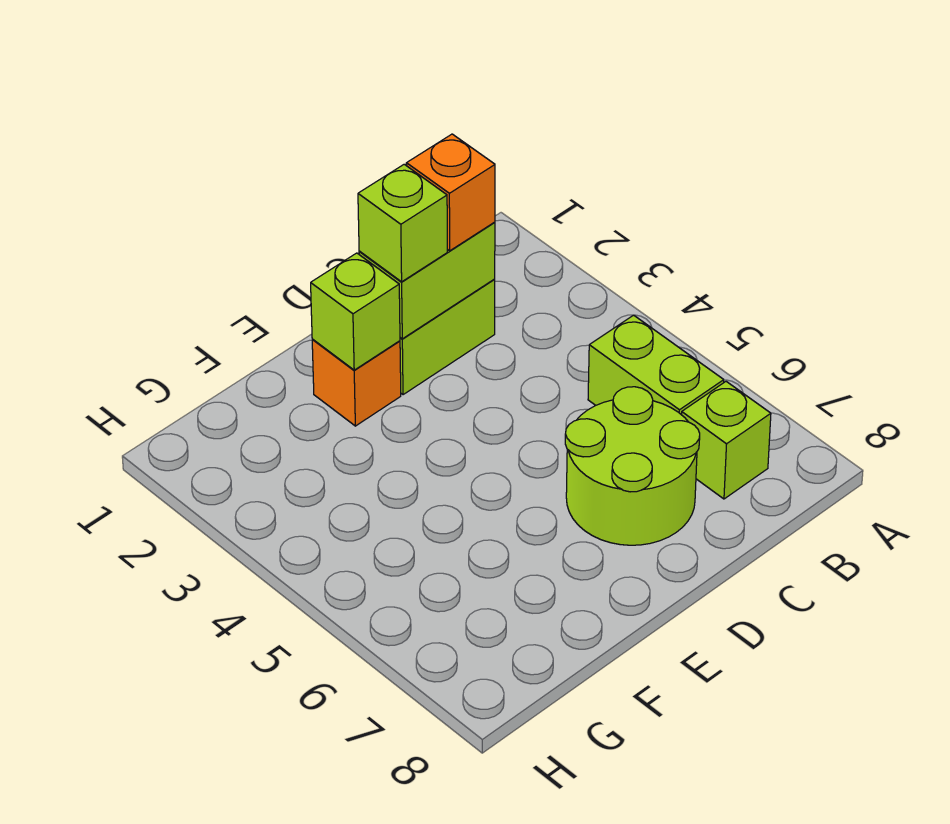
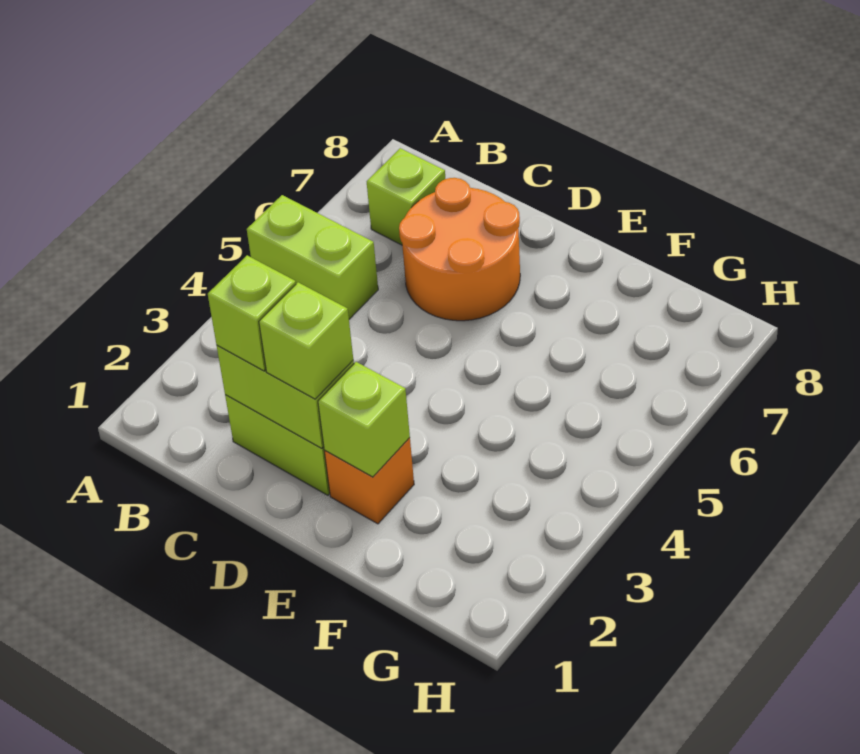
lime 1x2 brick [588,315,724,415] -> lime 1x2 brick turned to [247,195,378,319]
orange 1x1 brick [406,134,495,251] -> lime 1x1 brick [208,255,296,371]
lime 2x2 round brick [565,387,700,545] -> orange 2x2 round brick [399,178,520,321]

